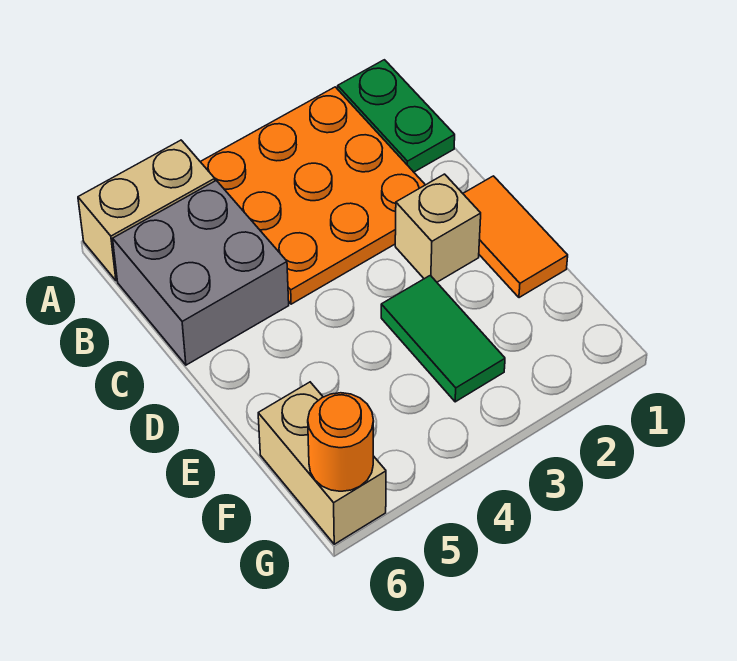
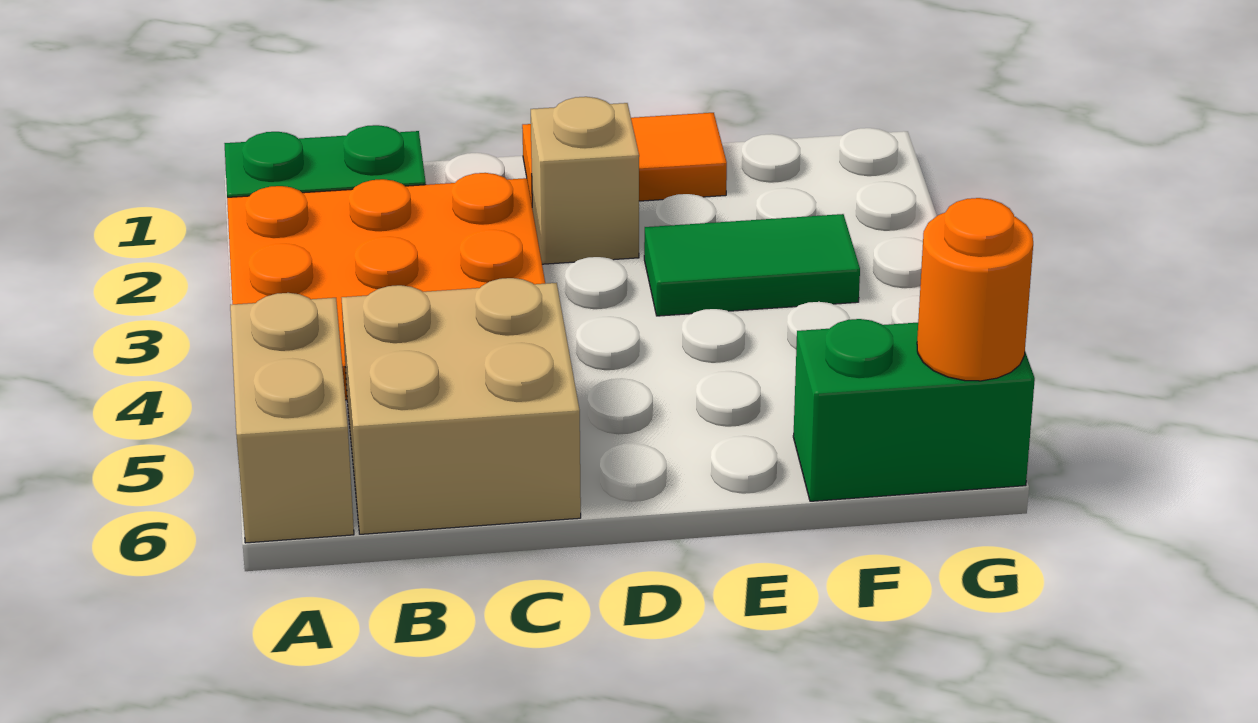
grey 2x2 brick [113,180,289,365] -> tan 2x2 brick [342,278,581,534]
tan 1x2 brick [258,382,386,544] -> green 1x2 brick [793,319,1035,501]

